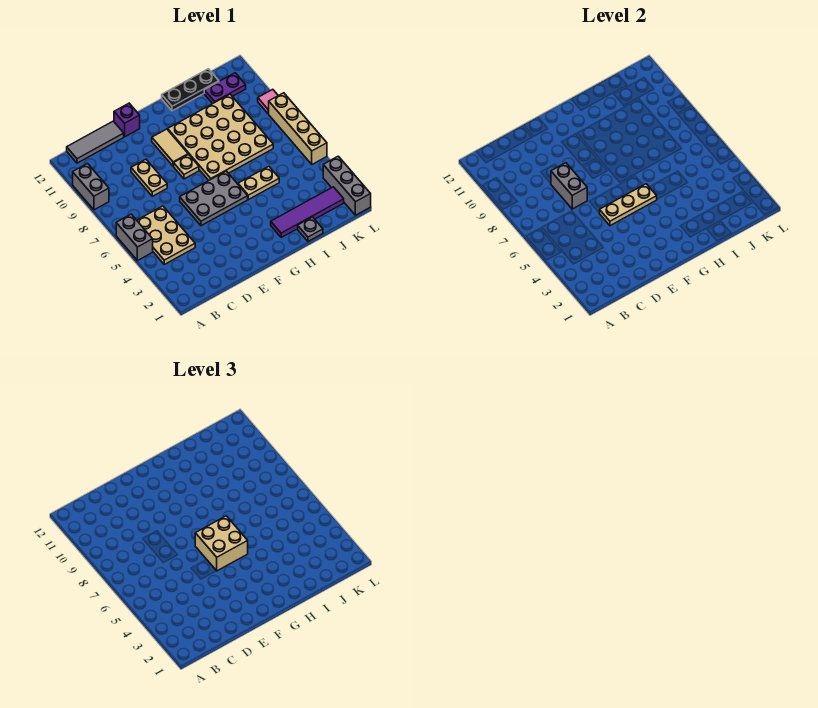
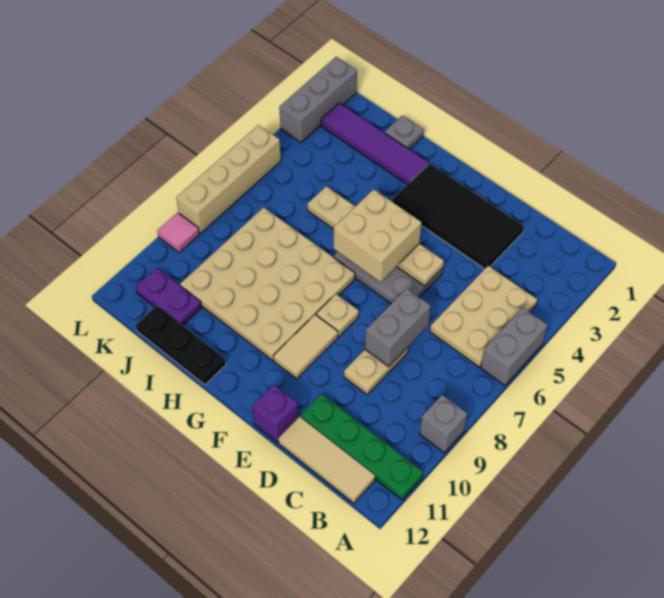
grey 1x2 brick [73,164,109,210] -> grey 1x1 brick [420,395,467,453]
none -> green 1x4 plate [301,394,423,500]
grey 1x3 tile [67,121,124,163] -> tan 1x3 tile [278,417,375,503]
none -> black 2x4 tile [392,163,524,269]

